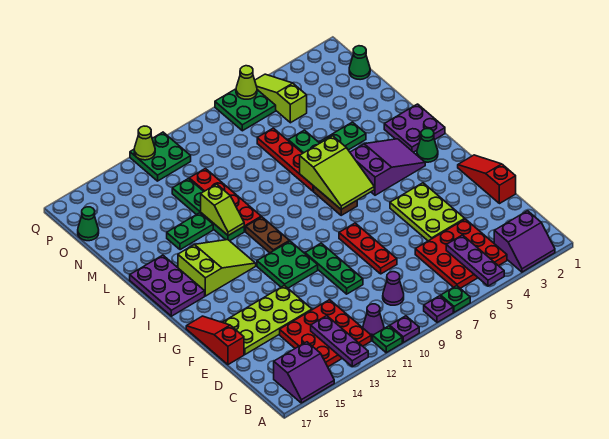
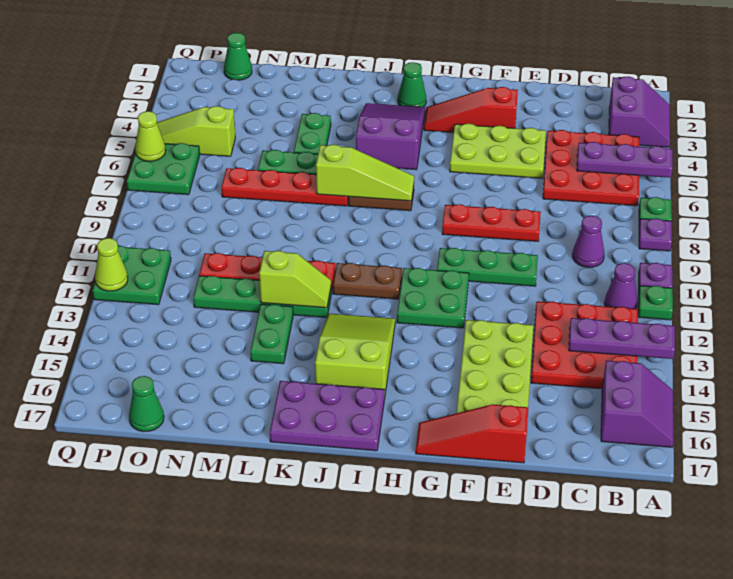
red 1x3 slope [458,155,516,204] -> red 1x3 slope moved to [424,87,518,133]
lime 2x3 slope [300,136,374,209] -> lime 1x3 slope [316,144,414,201]
purple 2x2 plate [384,104,445,152] -> none

